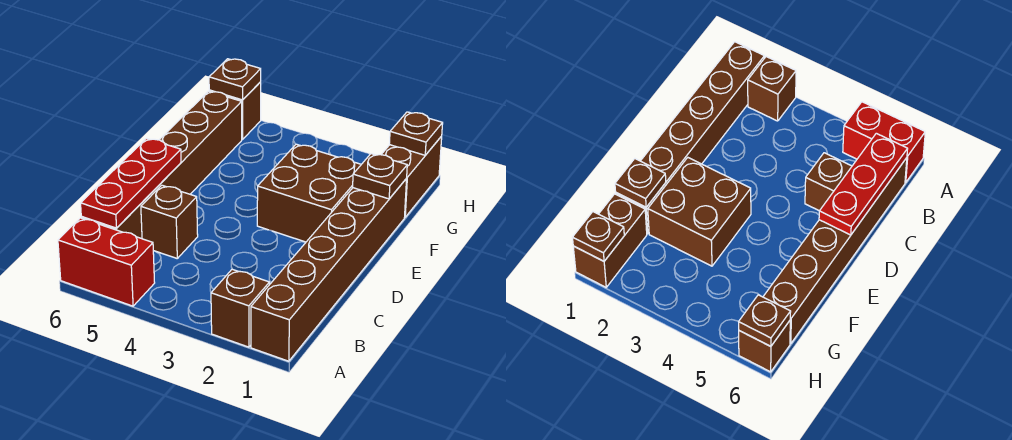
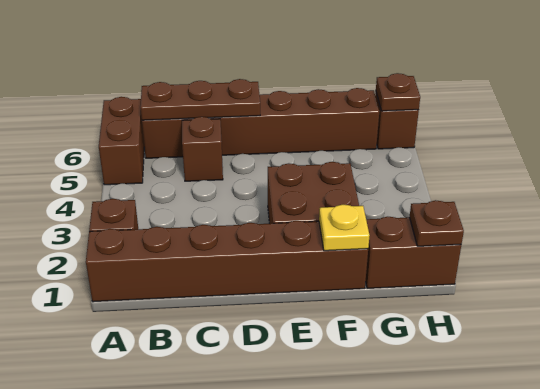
red 1x2 brick [58,218,155,306] -> brown 1x2 brick [99,97,144,185]
red 1x3 plate [81,138,181,228] -> brown 1x3 plate [140,79,260,120]
brown 1x1 plate [353,154,407,199] -> yellow 1x1 plate [319,205,370,251]

